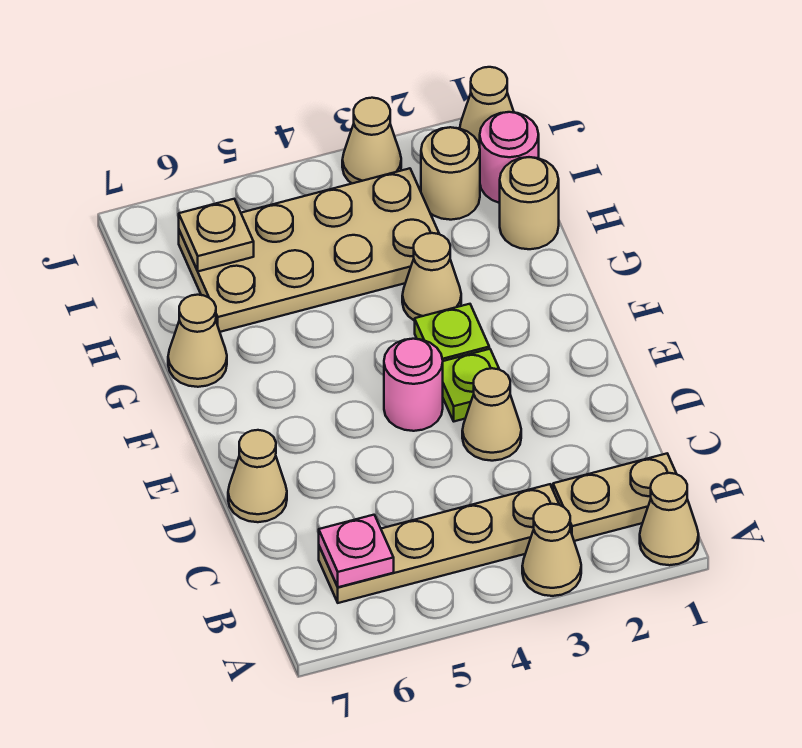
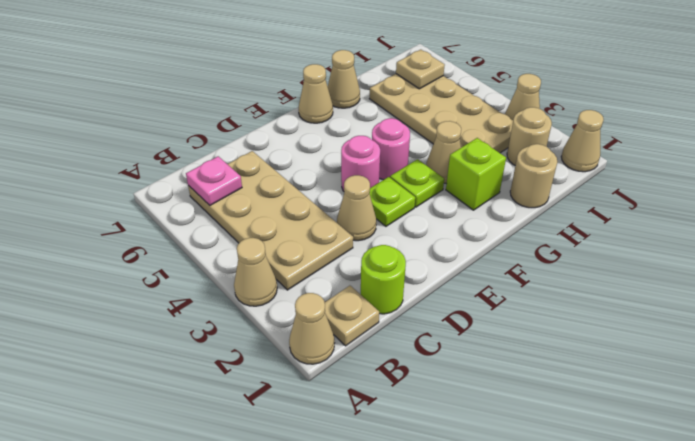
tan 1x2 plate [553,454,676,541] -> tan 1x1 plate [325,286,379,346]
tan 1x4 plate [319,484,559,603] -> tan 2x4 plate [188,151,353,290]
none -> lime 1x1 round brick [361,245,406,314]
tan 1x1 cone [228,430,287,522] -> tan 1x1 cone moved to [298,64,333,123]
none -> lime 1x1 brick [446,138,506,210]
pink 1x1 round brick [480,112,539,203] -> pink 1x1 round brick moved to [372,118,410,180]

